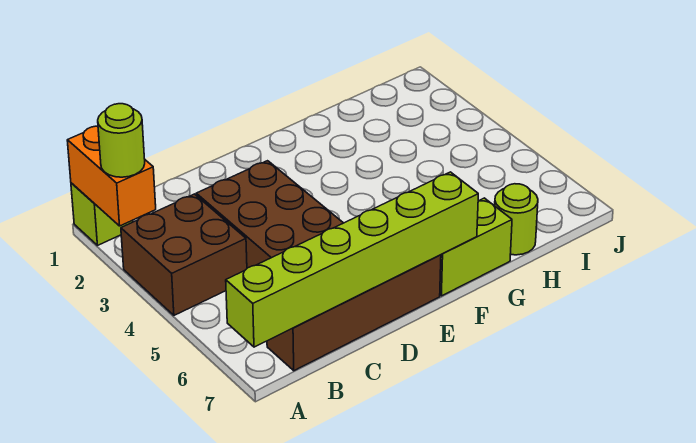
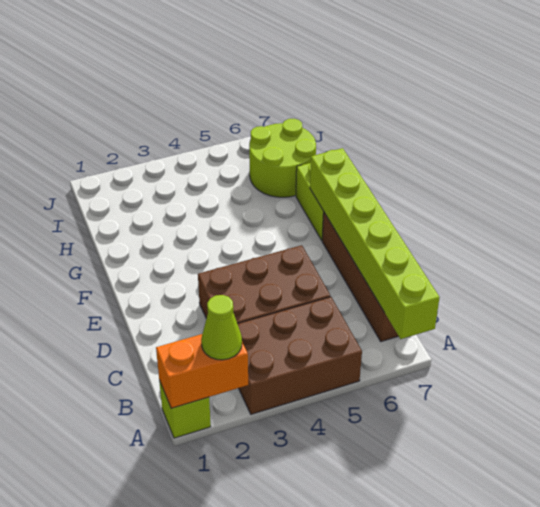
lime 1x1 round brick [98,104,145,177] -> lime 1x1 cone [201,295,242,360]
brown 2x2 brick [121,194,247,315] -> brown 2x3 brick [238,297,362,414]
lime 1x1 round brick [495,184,538,255] -> lime 2x2 round brick [249,119,316,197]

